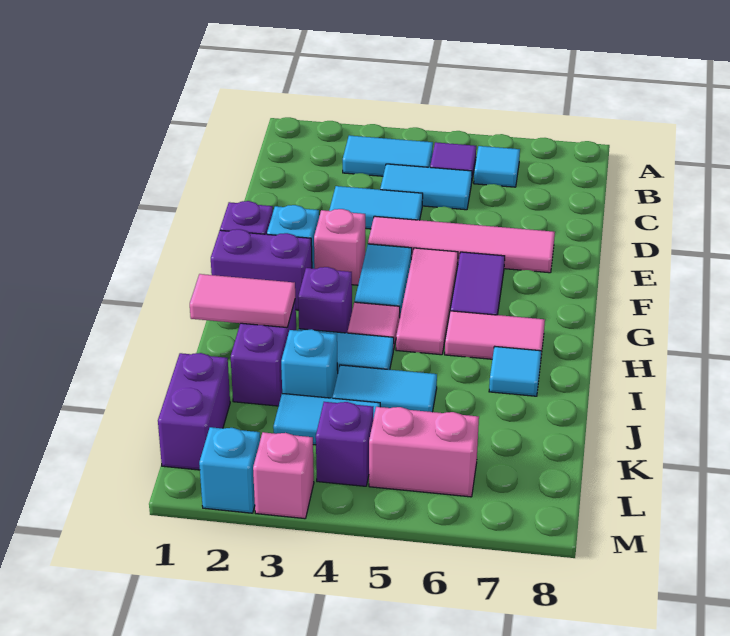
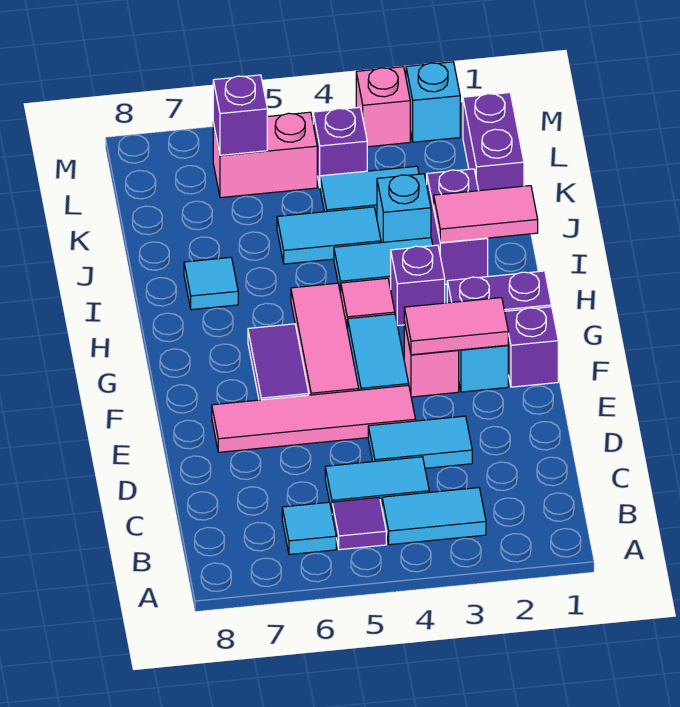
pink 1x2 tile [445,311,545,359] -> pink 1x2 tile moved to [404,298,508,355]
none -> purple 1x1 brick [213,75,267,155]

